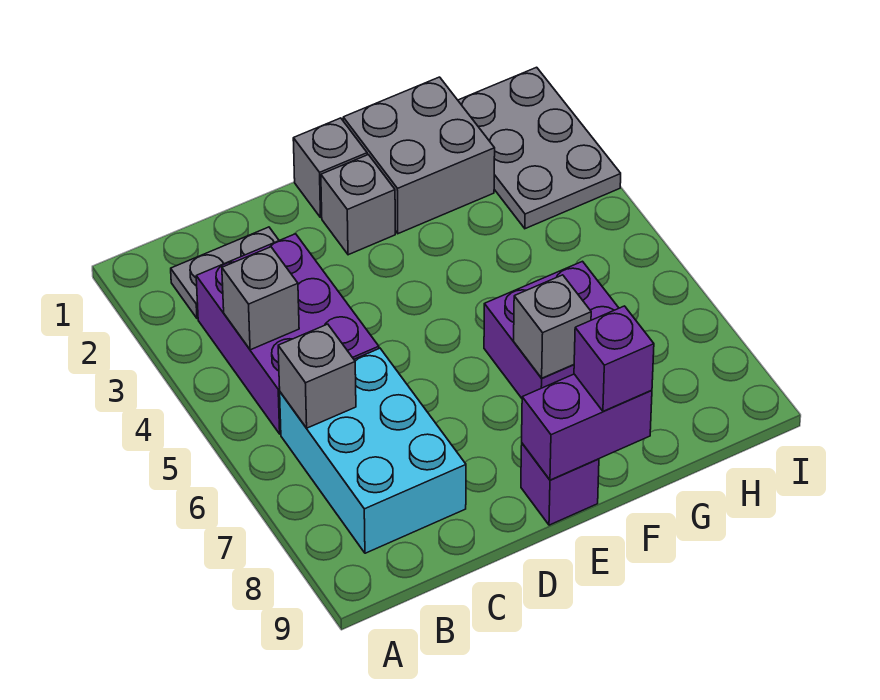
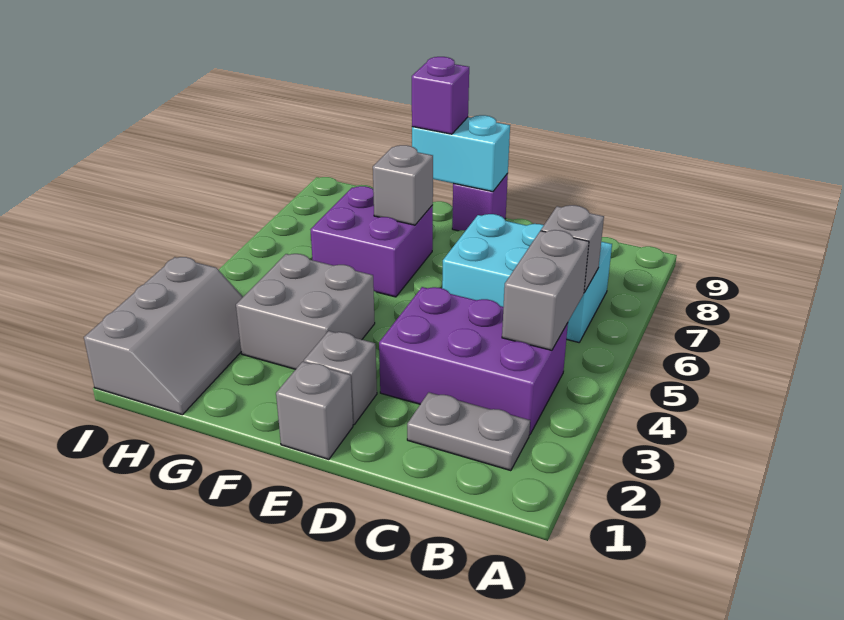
purple 2x3 brick [196,234,379,434] -> purple 2x3 brick turned to [379,287,568,435]
grey 1x1 brick [222,247,299,350] -> grey 1x2 brick [502,230,589,350]
cyan 2x3 brick [280,348,466,553] -> cyan 2x3 brick turned to [442,214,612,342]
purple 1x2 brick [522,374,652,480] -> cyan 1x2 brick [412,115,510,192]
grey 2x2 brick [343,77,495,234] -> grey 2x2 brick moved to [236,254,375,369]
grey 2x3 plate [458,67,621,229] -> grey 2x3 slope [84,257,243,415]

